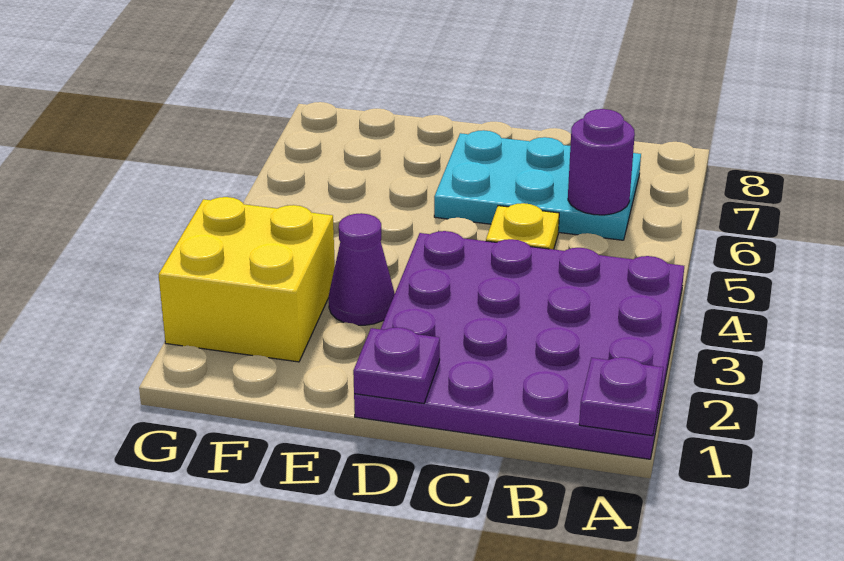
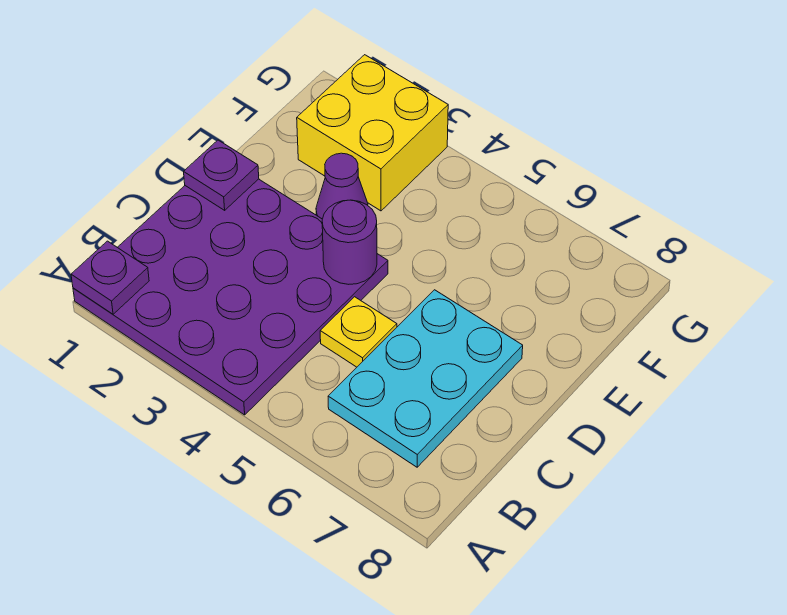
purple 1x1 round brick [568,109,635,215] -> purple 1x1 round brick moved to [322,200,377,284]

